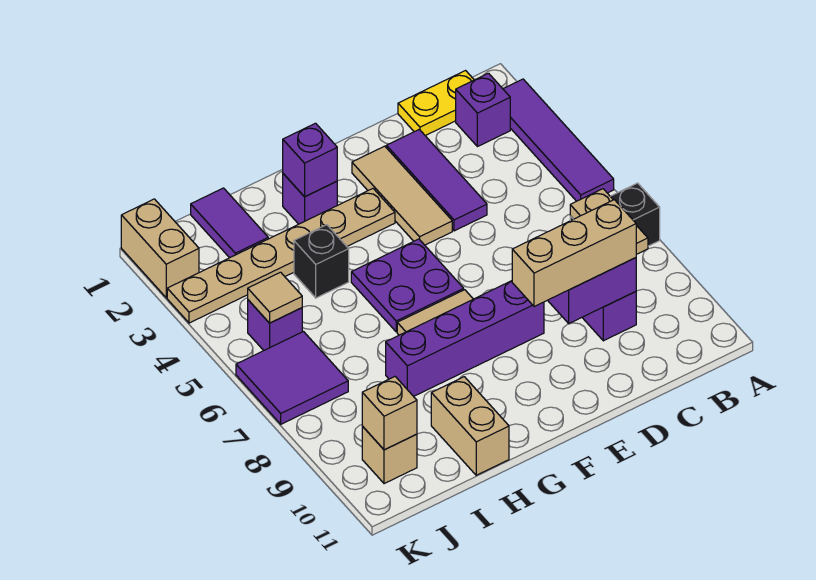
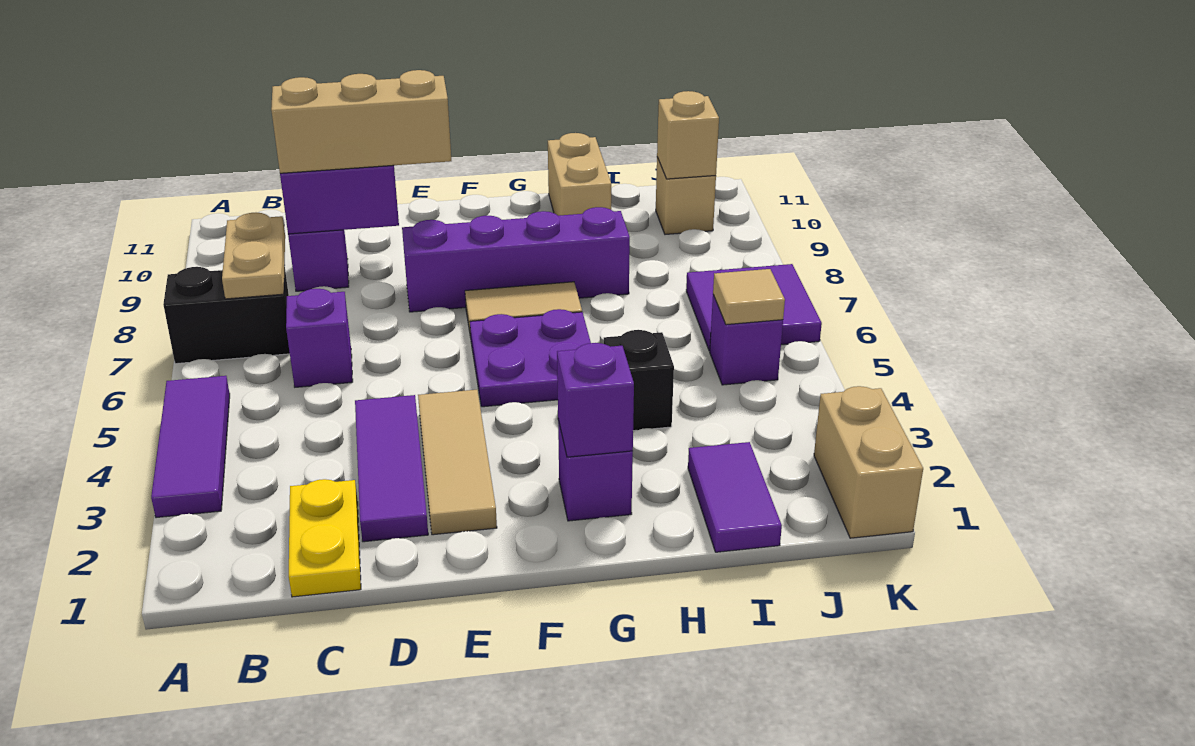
purple 1x4 tile [503,79,614,201] -> purple 1x3 tile [151,376,230,518]
yellow 1x2 plate [398,71,474,136] -> yellow 1x2 plate turned to [289,479,361,597]
purple 1x1 brick [456,73,510,147] -> purple 1x1 brick moved to [286,289,353,387]
tan 1x6 plate [167,189,395,323] -> none

